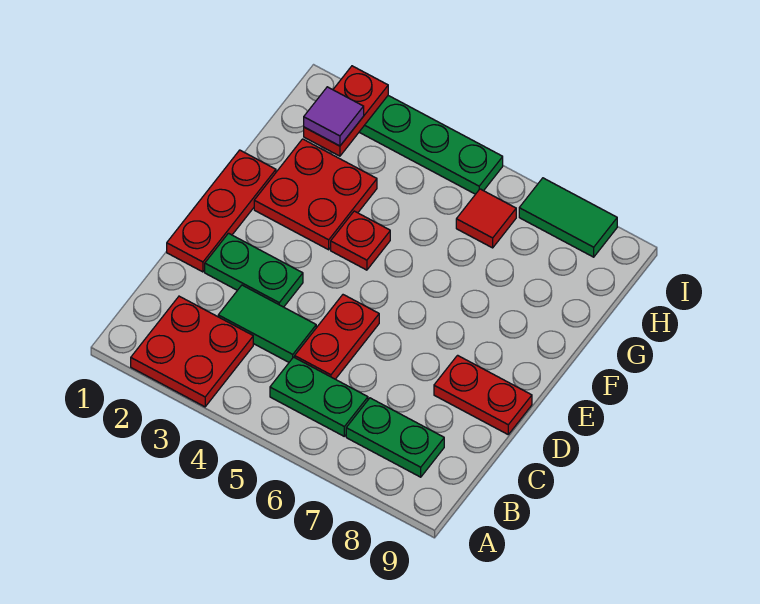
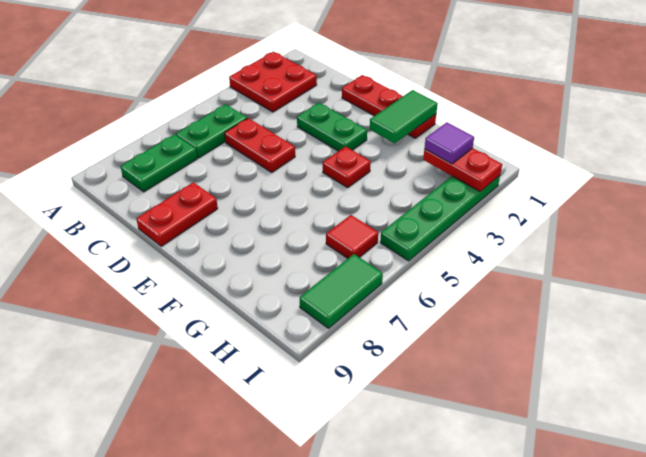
green 1x2 tile [218,285,316,362] -> green 1x2 tile moved to [370,90,438,143]
green 1x2 plate [205,233,303,307] -> green 1x2 plate turned to [297,103,367,151]
red 2x2 plate [254,139,377,250] -> none

